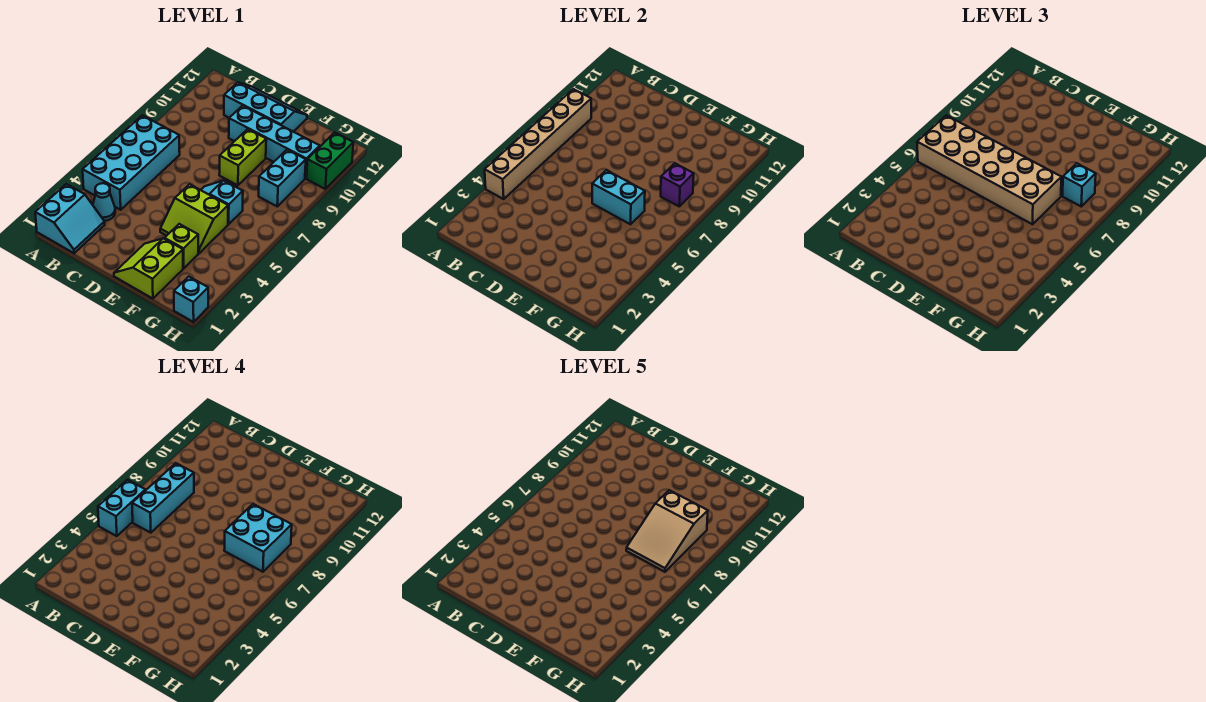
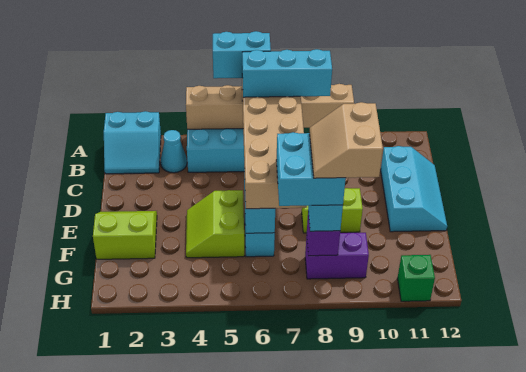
cyan 1x4 brick [229,106,320,179] -> none
lime 1x1 brick [165,224,198,268] -> none
tan 2x3 slope [626,490,708,572] -> tan 2x2 slope [310,102,383,178]
cyan 1x2 brick [259,150,306,206] -> purple 1x2 brick [305,233,369,279]
cyan 1x1 brick [174,277,208,322] -> none
green 1x2 brick [307,132,353,189] -> green 1x1 brick [397,255,435,301]

